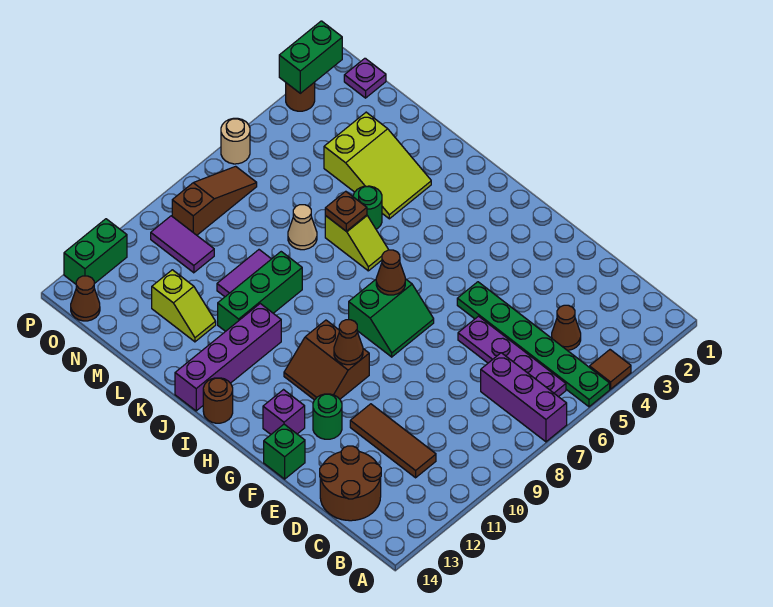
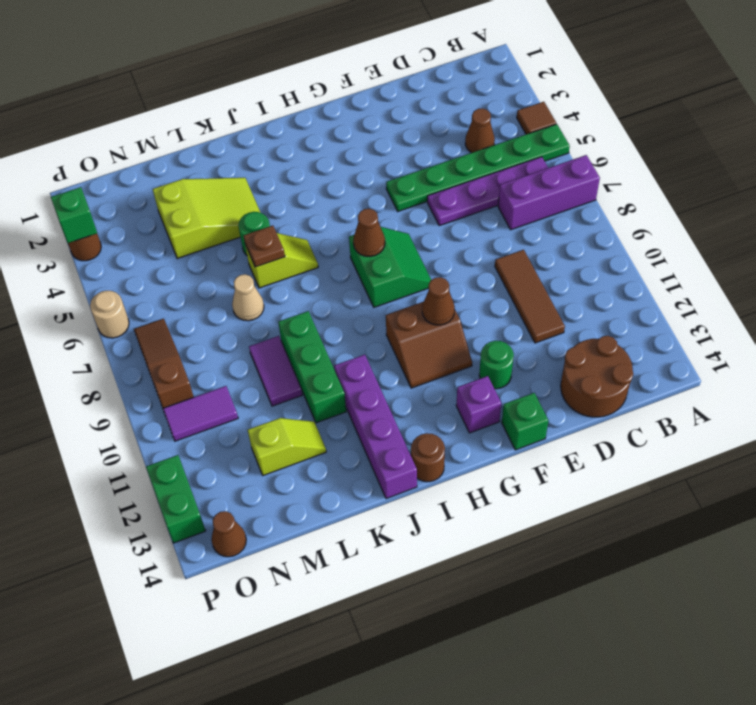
brown 1x3 tile [350,404,436,478] -> brown 1x3 tile turned to [495,250,565,343]
purple 1x1 plate [344,58,386,98] -> none
green 1x2 brick [279,21,342,93] -> green 1x1 brick [51,187,97,243]

